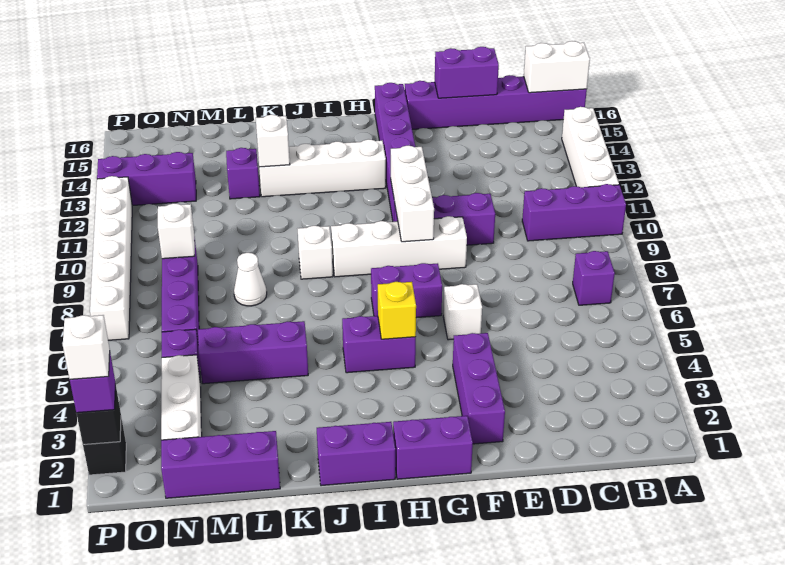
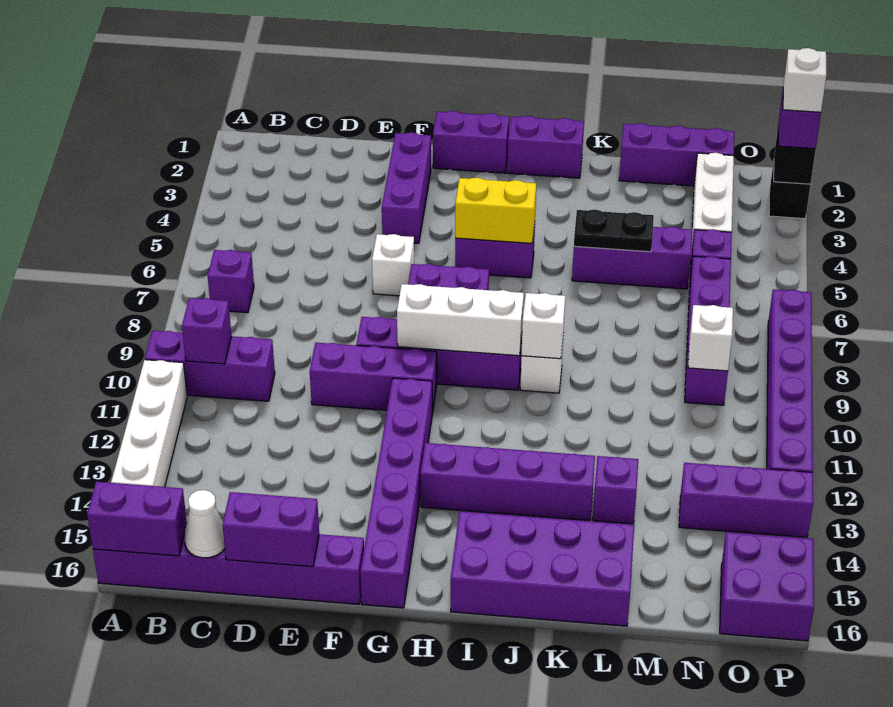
white 1x2 brick [524,41,590,93] -> purple 1x2 brick [87,482,187,556]
none -> purple 1x1 brick [182,298,232,364]
white 1x4 brick [331,216,467,277] -> purple 1x4 brick [357,317,522,390]
white 1x3 brick [391,146,434,242] -> white 1x3 brick turned to [397,284,524,356]
yellow 1x1 brick [378,282,416,339] -> yellow 1x2 brick [455,177,536,243]
white 1x4 brick [259,139,386,197] -> purple 1x4 brick [420,443,595,521]
none -> purple 2x4 brick [451,511,634,626]
none -> black 1x2 plate [574,209,654,252]
white 1x1 brick [256,115,290,167] -> white 1x1 brick moved to [521,293,565,359]
white 1x1 cone [234,253,267,306] -> white 1x1 cone moved to [185,490,225,558]
none -> purple 2x2 brick [720,532,814,641]
white 1x6 brick [90,176,132,340] -> purple 1x6 brick [767,289,813,472]

